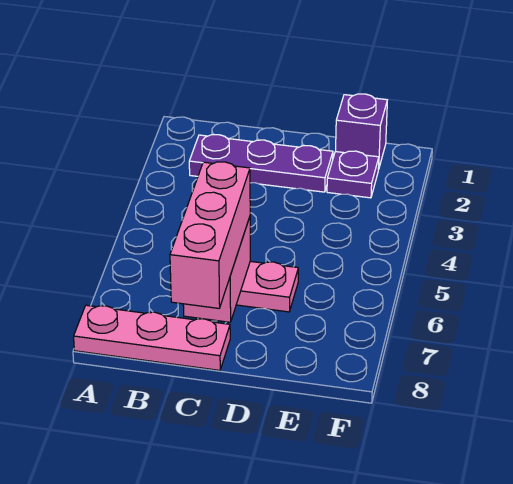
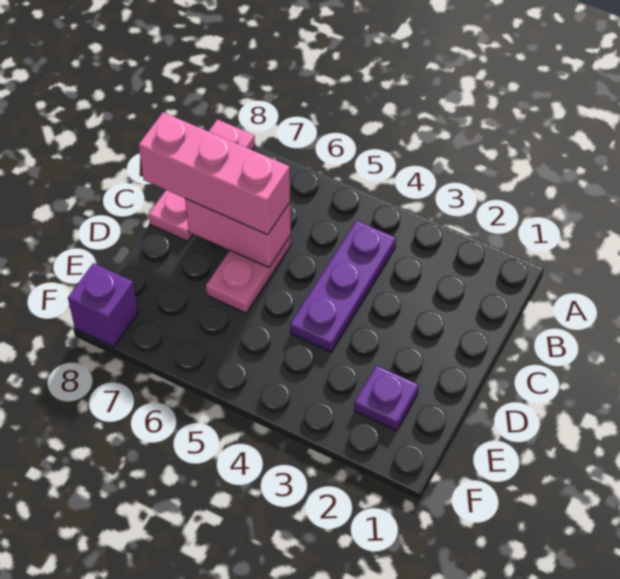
purple 1x3 plate [189,135,333,192] -> purple 1x3 plate moved to [290,220,396,352]
purple 1x1 brick [336,94,387,169] -> purple 1x1 brick moved to [68,263,138,347]

